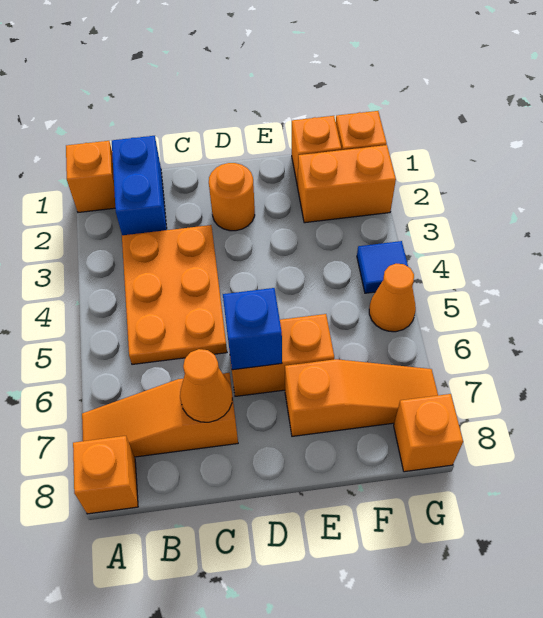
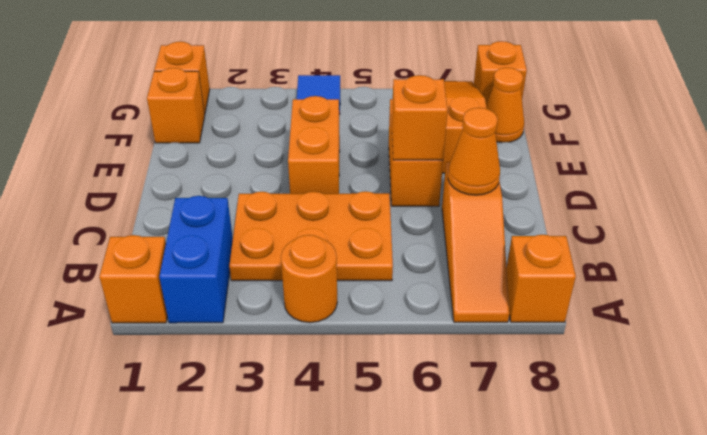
blue 1x2 brick [112,136,167,235] -> blue 1x2 brick turned to [159,196,233,323]
orange 1x1 round brick [209,163,255,231] -> orange 1x1 round brick moved to [281,235,337,323]
blue 1x1 brick [223,288,282,370] -> orange 1x1 brick [392,75,448,160]
orange 1x2 brick [298,145,396,223] -> orange 1x2 brick moved to [288,96,340,194]
orange 1x1 cone [369,264,416,332] -> orange 1x1 cone moved to [486,68,524,143]

